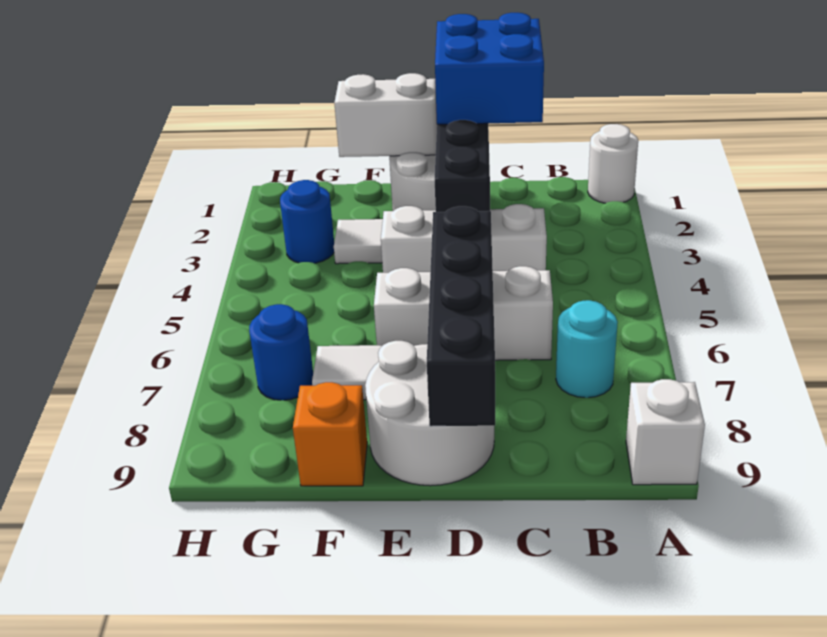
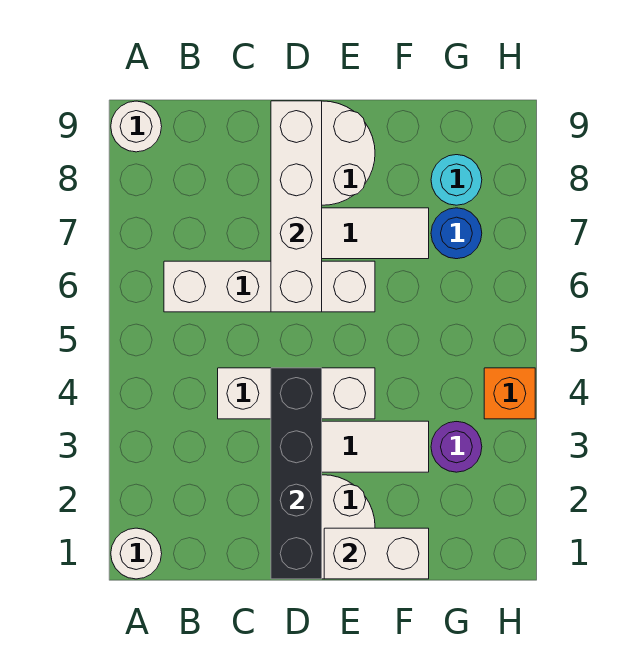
white 1x1 brick [626,379,705,485] -> white 1x1 round brick [111,101,162,152]
cyan 1x1 round brick [556,300,618,398] -> cyan 1x1 round brick moved to [431,155,482,205]
blue 2x2 brick [435,13,544,124] -> none
white 1x3 brick [374,266,553,360] -> white 1x4 brick [164,261,375,312]
black 1x4 brick [427,206,495,426] -> white 1x4 brick [271,101,322,312]
orange 1x1 brick [293,382,367,486] -> orange 1x1 brick moved to [484,368,535,419]
blue 1x1 round brick [280,180,334,263] -> purple 1x1 round brick [431,422,482,472]

